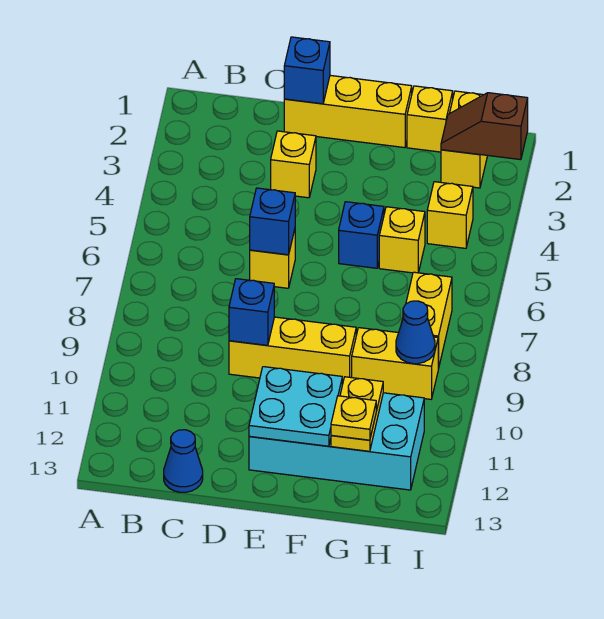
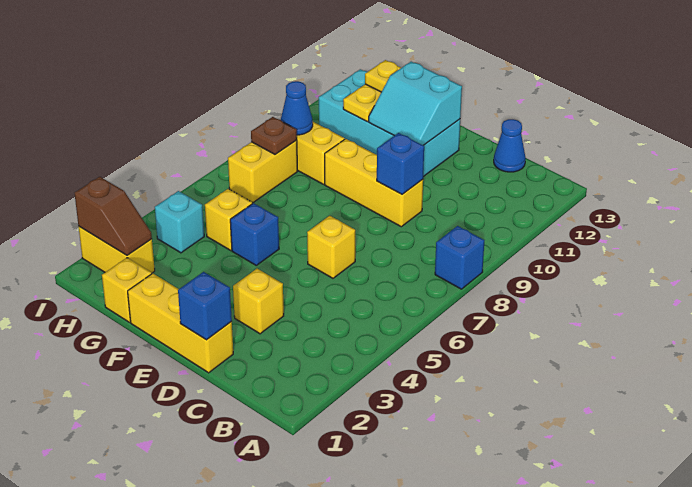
blue 1x1 brick [250,188,295,255] -> blue 1x1 brick moved to [435,226,484,289]
cyan 2x2 plate [249,367,342,446] -> cyan 2x2 slope [369,62,462,145]
yellow 1x2 brick [441,91,488,188] -> yellow 1x2 brick turned to [78,226,155,273]
yellow 1x1 brick [427,182,473,248] -> cyan 1x1 brick [155,191,204,253]
none -> brown 1x1 plate [251,117,297,154]

